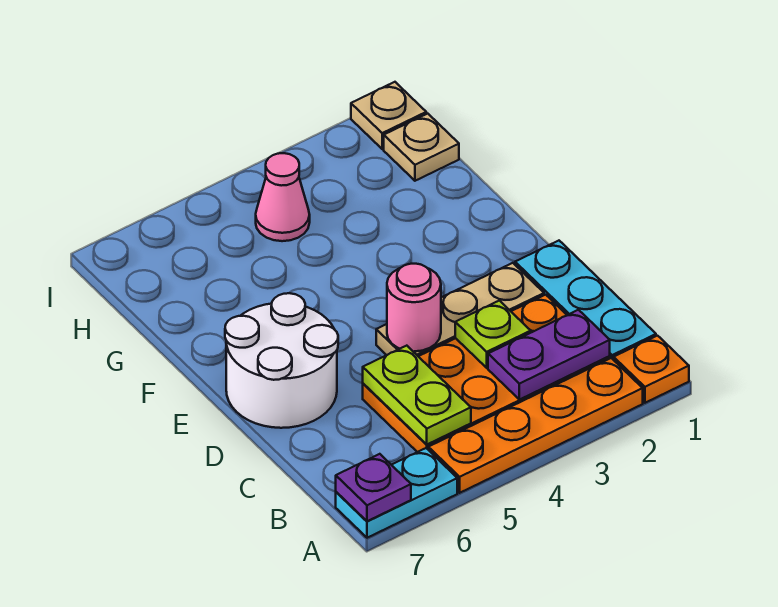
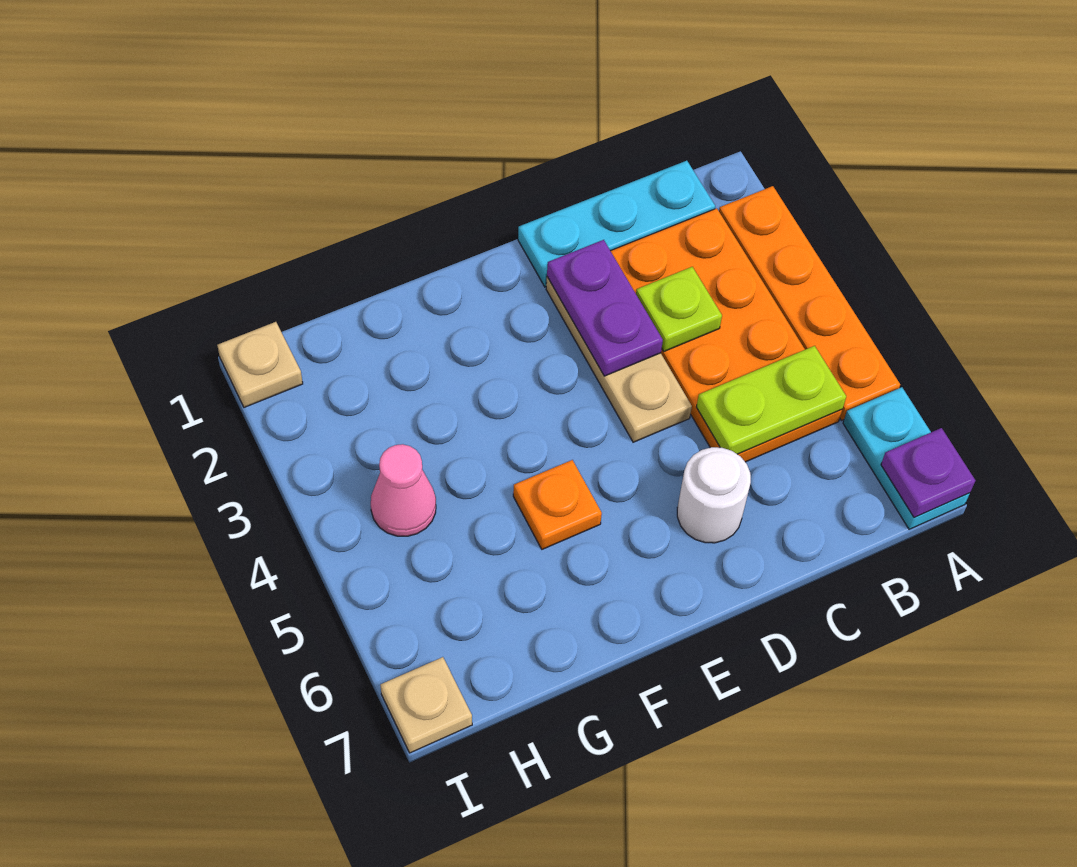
orange 1x1 plate [614,336,689,403] -> orange 1x1 plate moved to [513,460,602,549]
purple 1x2 plate [488,310,610,400] -> purple 1x2 plate moved to [547,240,663,376]
pink 1x1 round brick [387,264,441,352] -> none
white 2x2 round brick [225,293,338,428] -> white 1x1 round brick [677,447,751,543]
tan 1x1 plate [384,114,459,181] -> tan 1x1 plate moved to [380,657,472,753]

